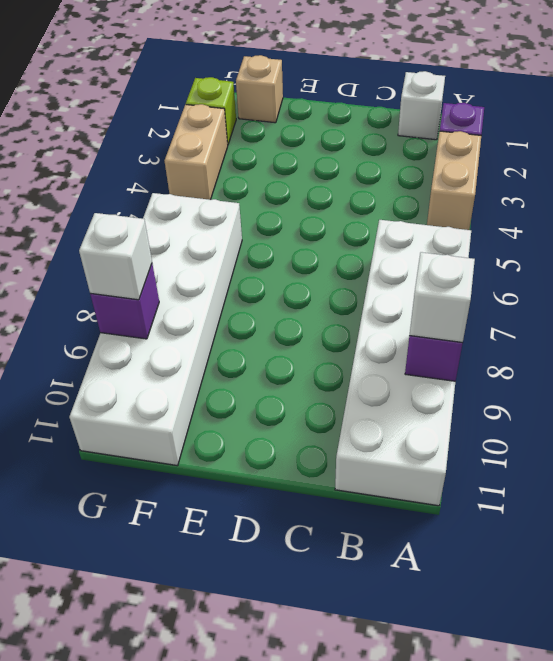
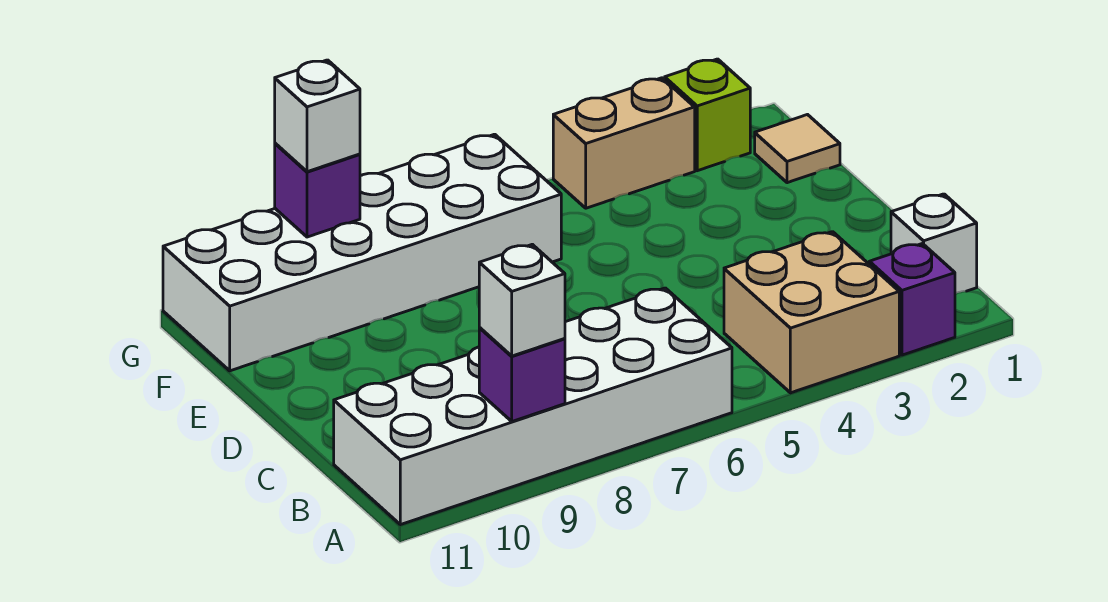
tan 1x2 brick [427,131,481,230] -> tan 2x2 brick [724,232,899,393]
tan 1x1 brick [236,55,283,123] -> tan 1x1 tile [755,115,840,183]

